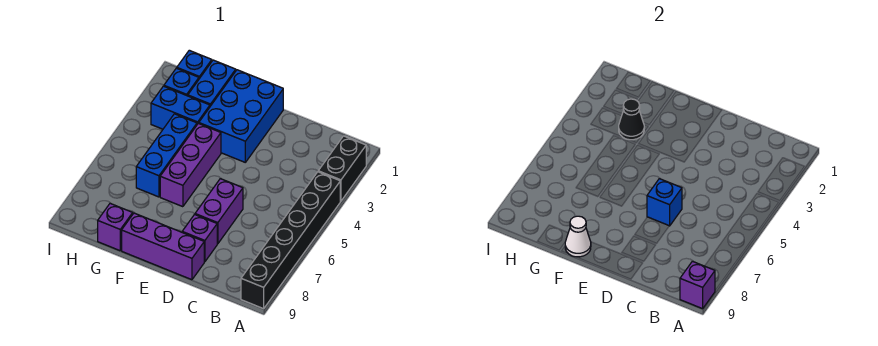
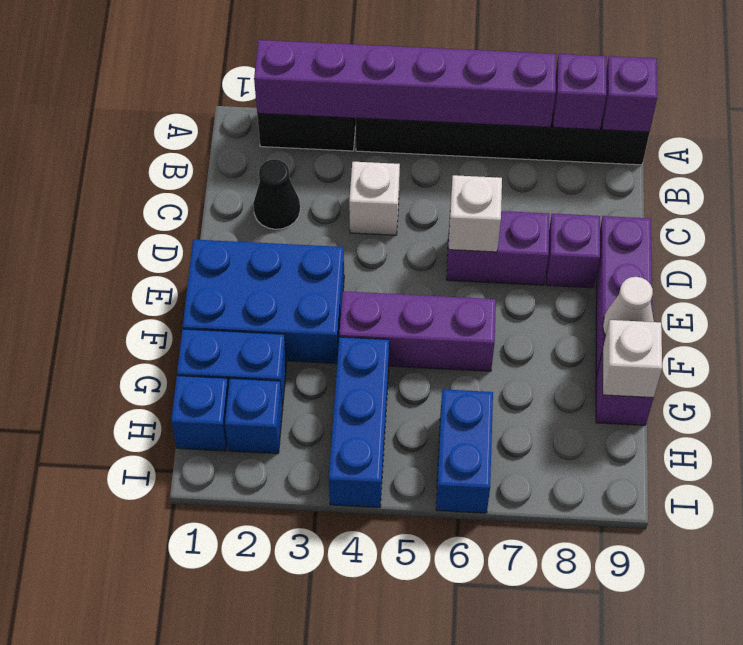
none -> purple 1x6 brick [254,40,556,127]
none -> purple 1x1 brick [553,54,606,130]
none -> white 1x1 brick [349,162,400,235]
blue 1x1 brick [647,179,682,226] -> white 1x1 brick [448,175,502,252]
blue 1x2 brick [151,86,210,129] -> blue 1x2 brick moved to [436,389,493,513]
black 1x1 cone [619,99,644,140] -> black 1x1 cone moved to [253,159,300,229]
blue 1x3 brick [136,114,197,197] -> blue 1x3 brick turned to [329,337,389,507]
none -> white 1x1 brick [603,320,662,398]

